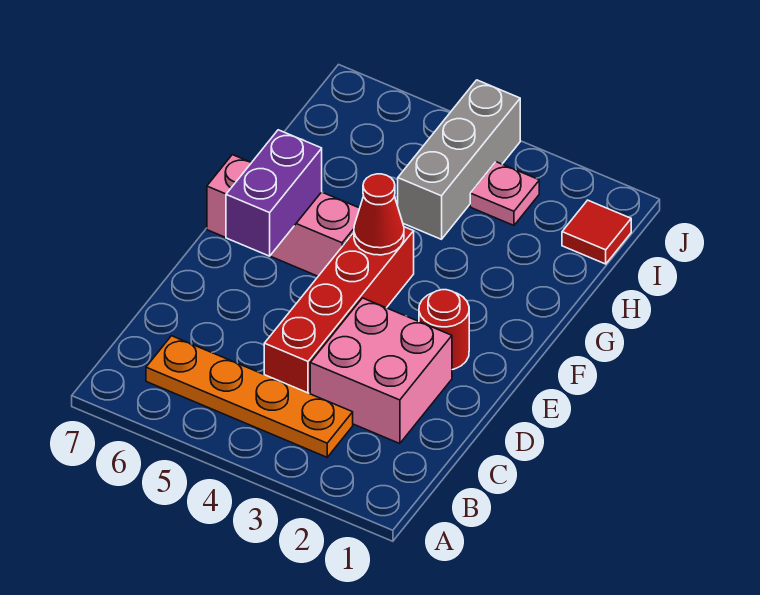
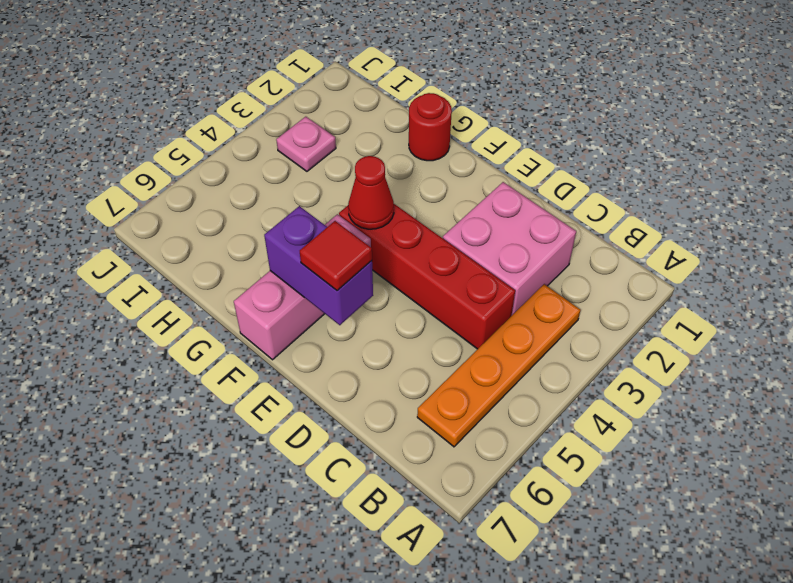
red 1x1 round brick [419,290,469,370] -> red 1x1 round brick moved to [409,93,452,161]
grey 1x3 brick [398,80,520,239] -> none
red 1x1 tile [562,200,631,264] -> red 1x1 tile moved to [300,221,372,291]

